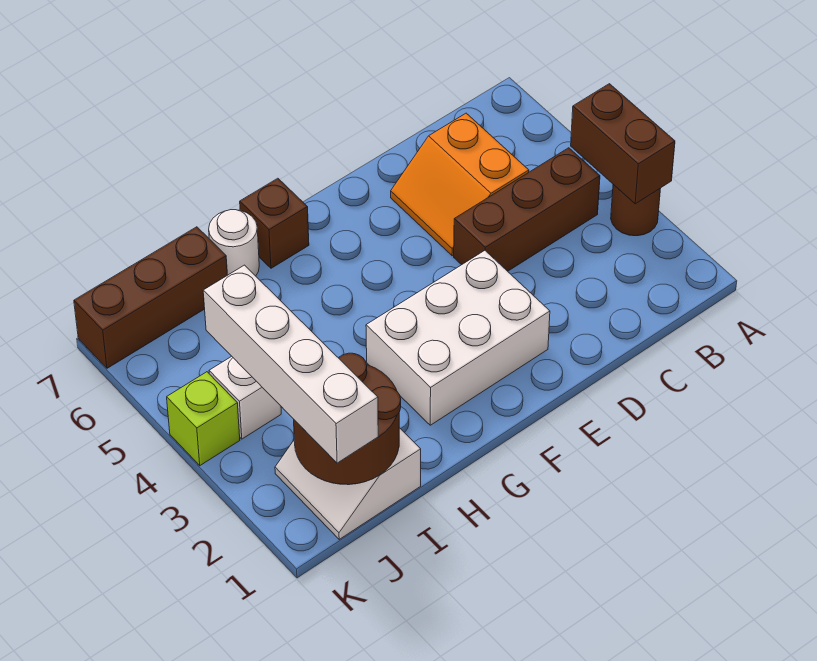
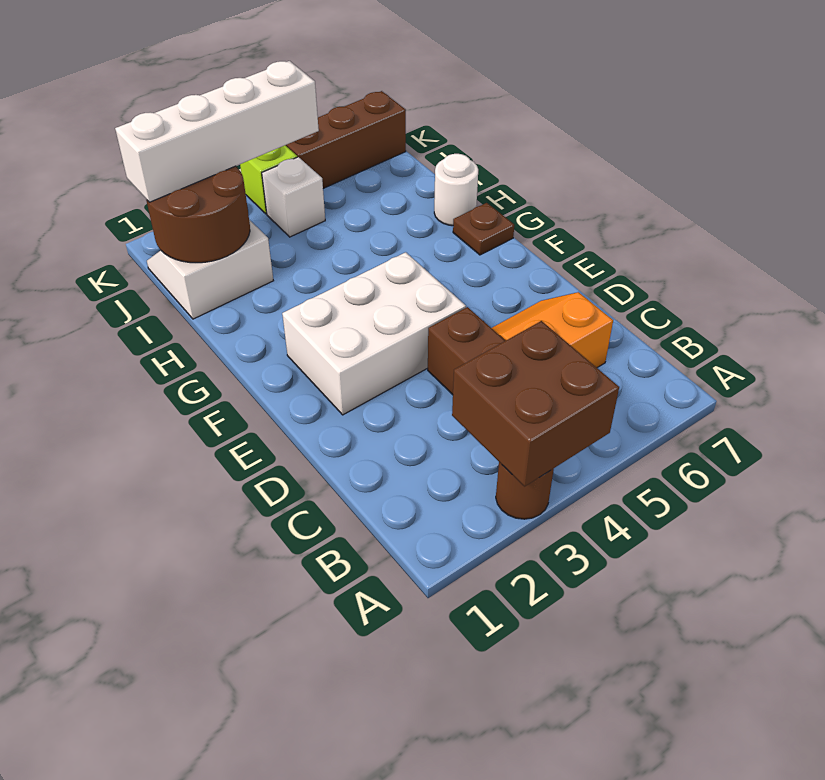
brown 1x2 brick [571,84,675,204] -> brown 2x2 brick [452,321,619,486]
white 2x3 brick [366,251,550,425] -> white 2x3 brick turned to [282,252,466,415]
brown 1x1 brick [240,178,309,268] -> brown 1x1 plate [453,203,514,255]
brown 1x3 brick [74,227,227,368] -> brown 1x3 brick turned to [286,91,406,189]

